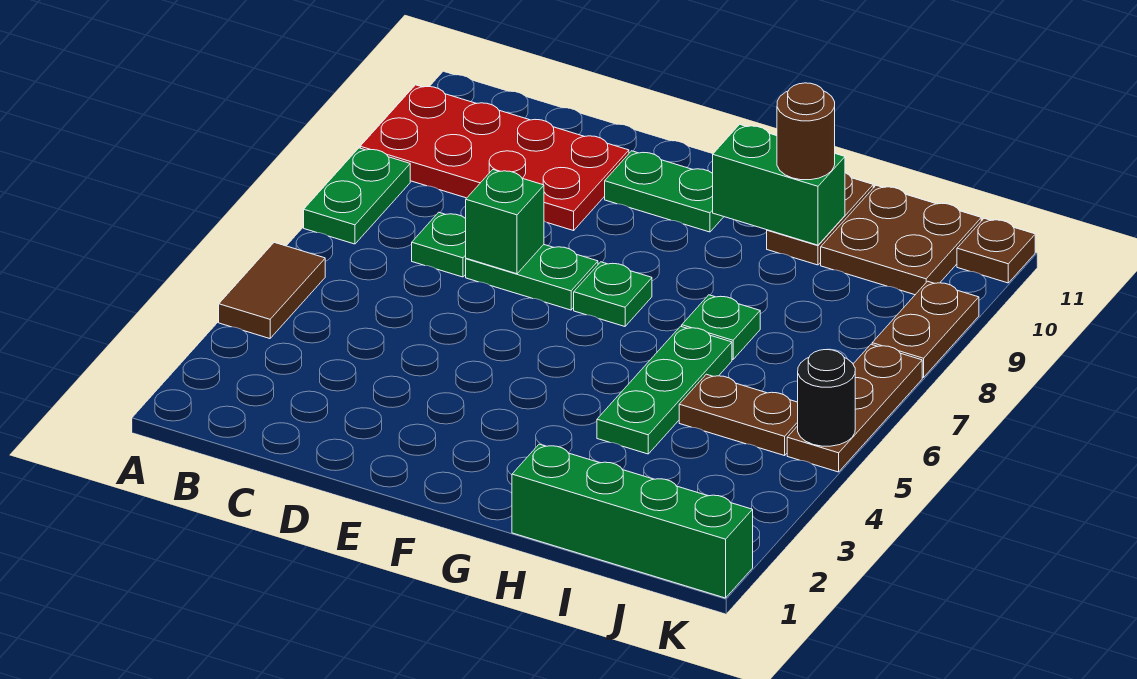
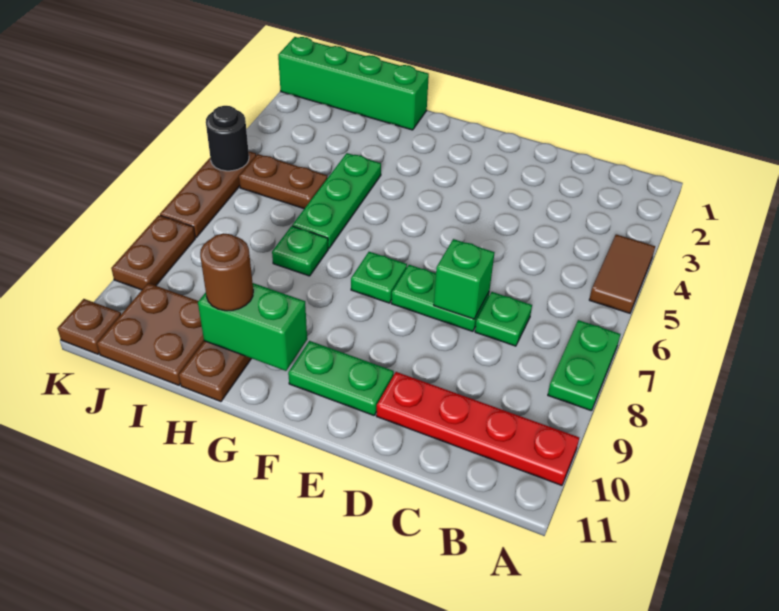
red 2x4 plate [360,85,629,231] -> red 1x4 plate [376,372,579,485]

